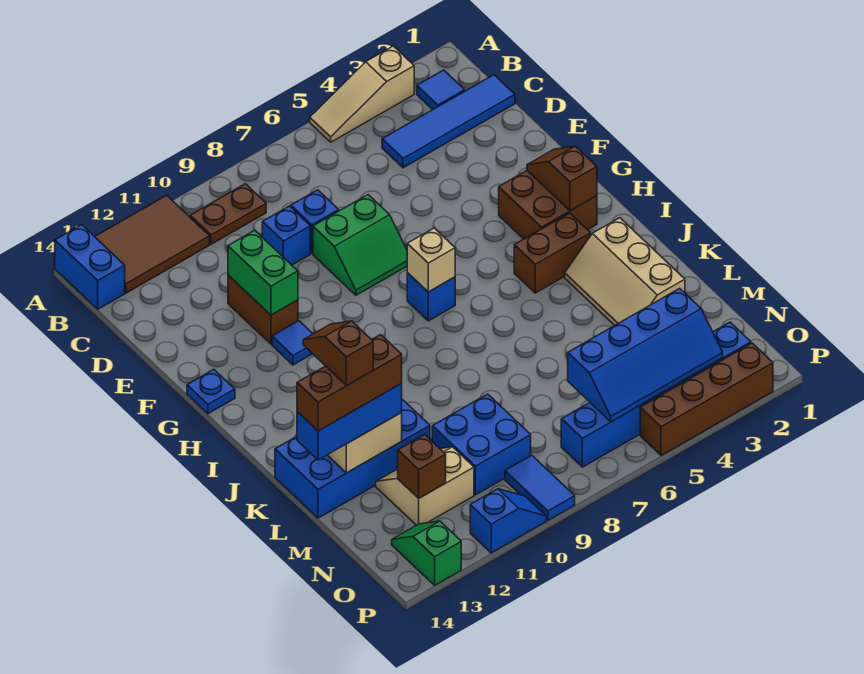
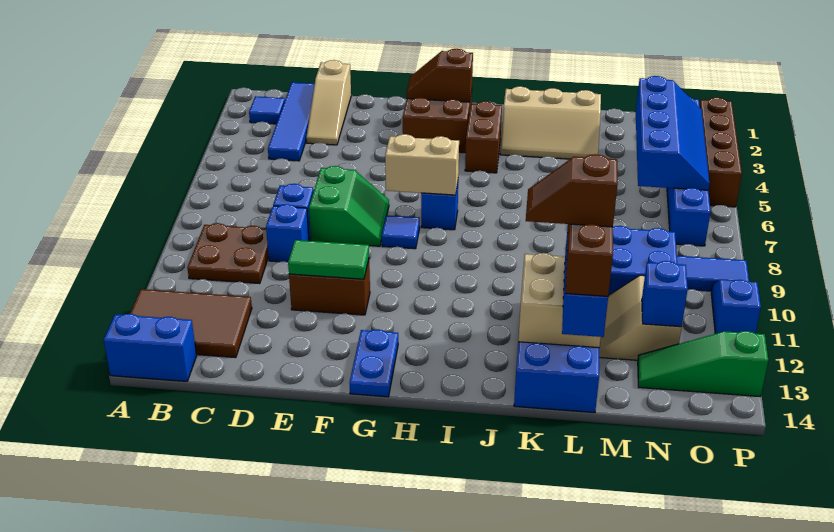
tan 1x3 slope [310,46,414,142] -> tan 1x3 slope moved to [306,60,351,145]
brown 2x3 tile [95,195,210,293] -> brown 2x3 tile turned to [130,289,252,358]
brown 1x2 plate [190,184,266,244] -> brown 2x2 plate [187,223,269,284]
green 1x2 brick [228,230,298,315] -> green 1x2 tile [288,240,369,279]
blue 1x1 tile [272,321,313,365] -> blue 1x1 tile moved to [382,215,420,249]
blue 1x1 plate [187,369,235,414] -> blue 1x2 plate [349,330,398,397]
tan 1x1 brick [407,228,455,292] -> tan 1x2 brick [385,134,459,195]
brown 1x1 brick [398,435,446,498] -> blue 1x1 brick [642,261,688,327]
green 1x2 slope [392,521,461,585] -> green 1x3 slope [638,331,768,397]

